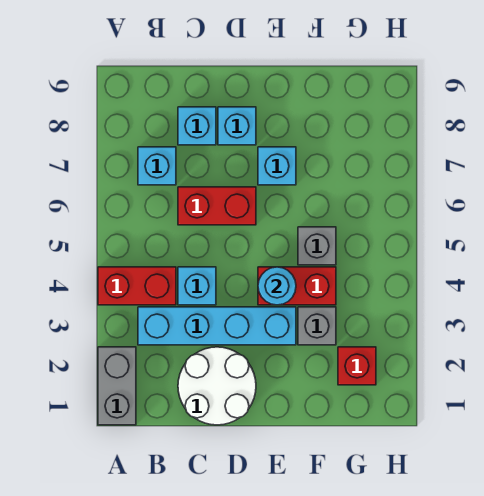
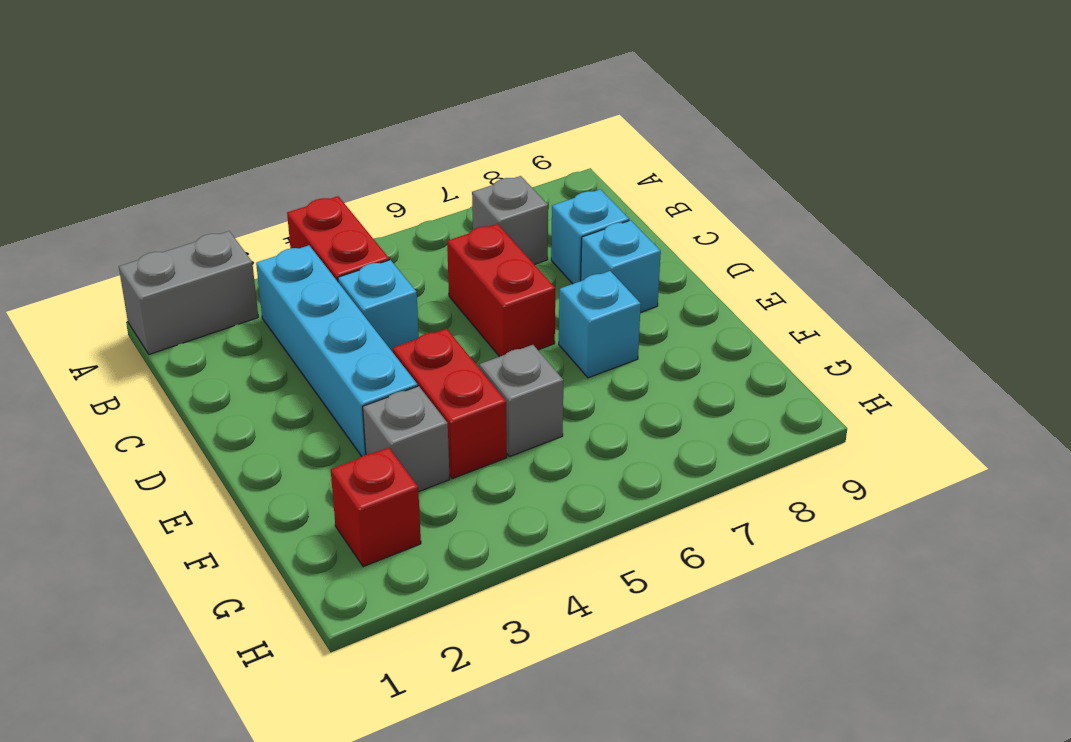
cyan 1x1 brick [138,147,176,185] -> grey 1x1 brick [472,176,548,264]
white 2x2 round brick [178,347,256,425] -> none
cyan 1x1 round brick [258,267,296,305] -> none

